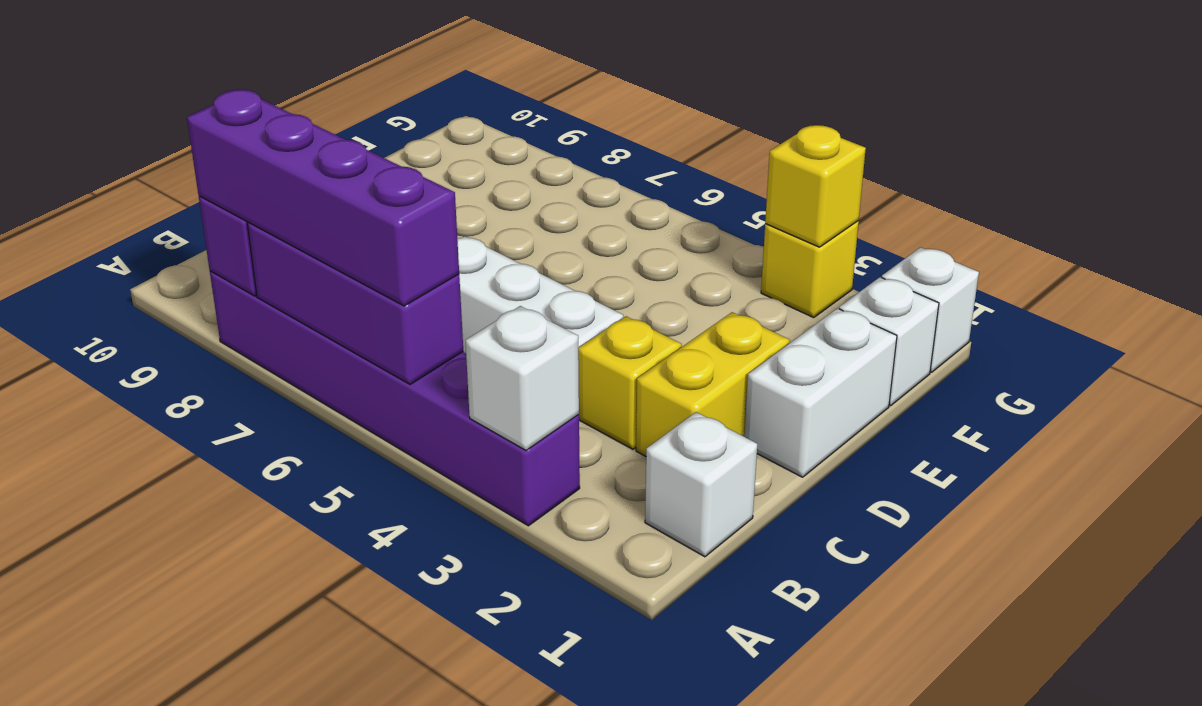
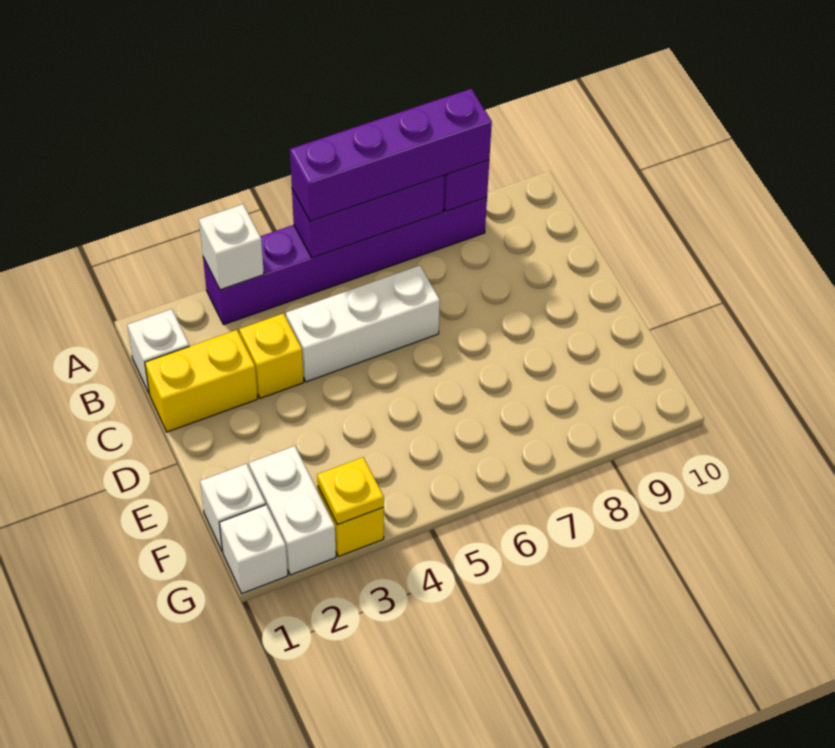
yellow 1x2 brick [636,312,790,456] -> yellow 1x2 brick turned to [145,330,258,432]
white 1x2 brick [744,308,897,477] -> white 1x2 brick moved to [249,446,336,575]
yellow 1x1 brick [765,125,866,247] -> yellow 1x1 plate [317,457,384,525]

